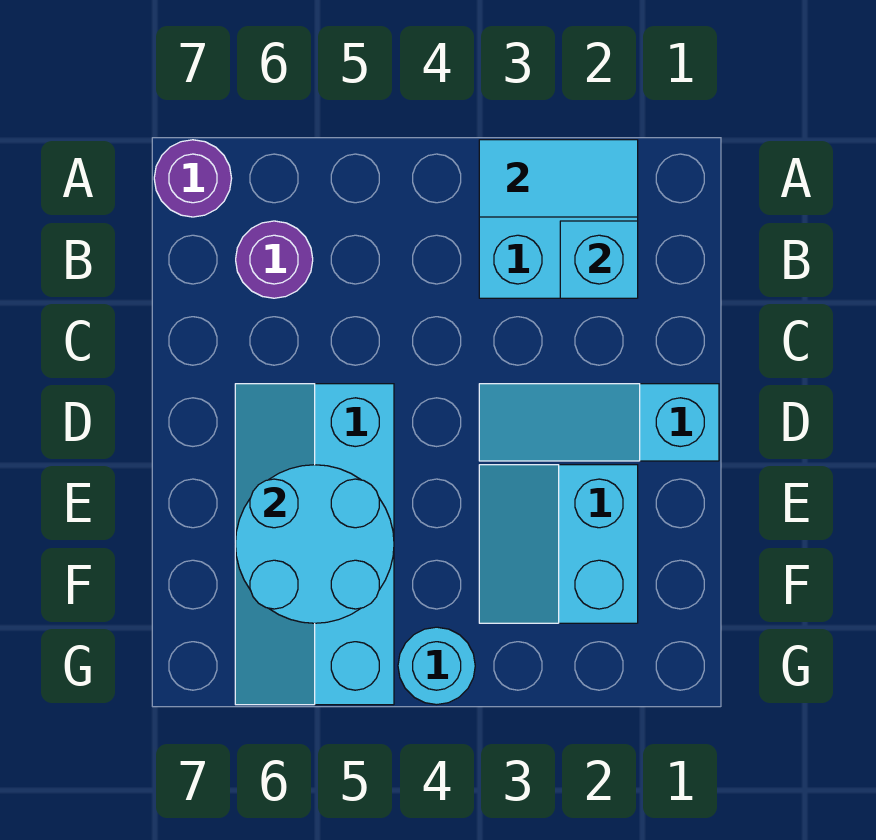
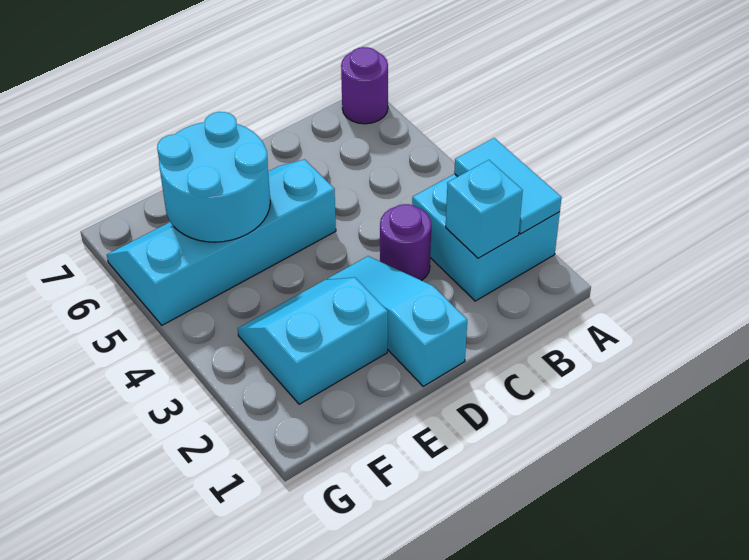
purple 1x1 round brick [236,221,313,298] -> purple 1x1 round brick moved to [380,204,431,281]
cyan 1x1 round brick [398,627,475,705] -> none

